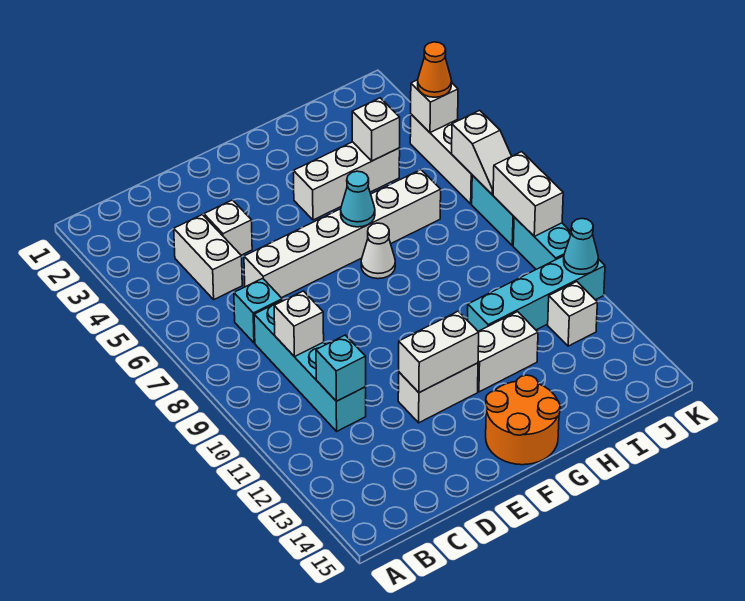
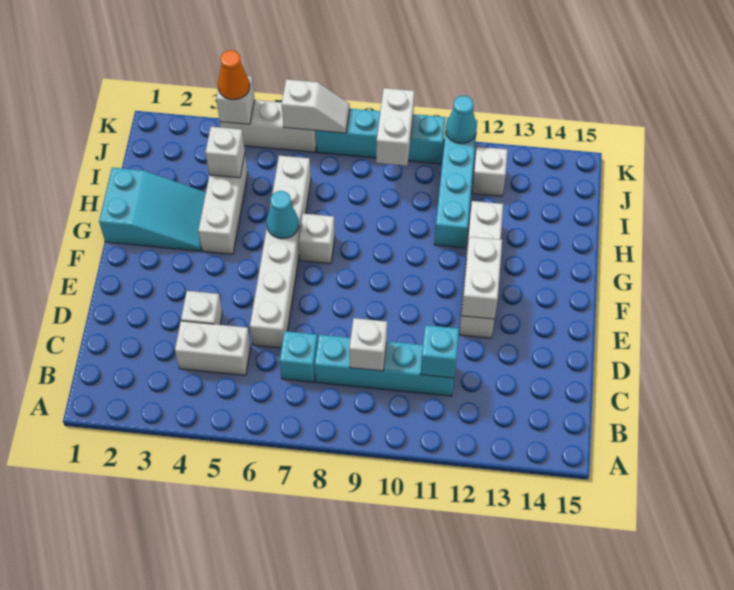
orange 2x2 round brick [486,375,560,465] -> none
none -> cyan 2x3 slope [99,168,206,251]
white 1x1 cone [361,223,395,279] -> white 1x1 brick [298,213,335,264]
white 1x2 brick [493,152,563,236] -> white 1x2 brick turned to [376,88,414,166]

